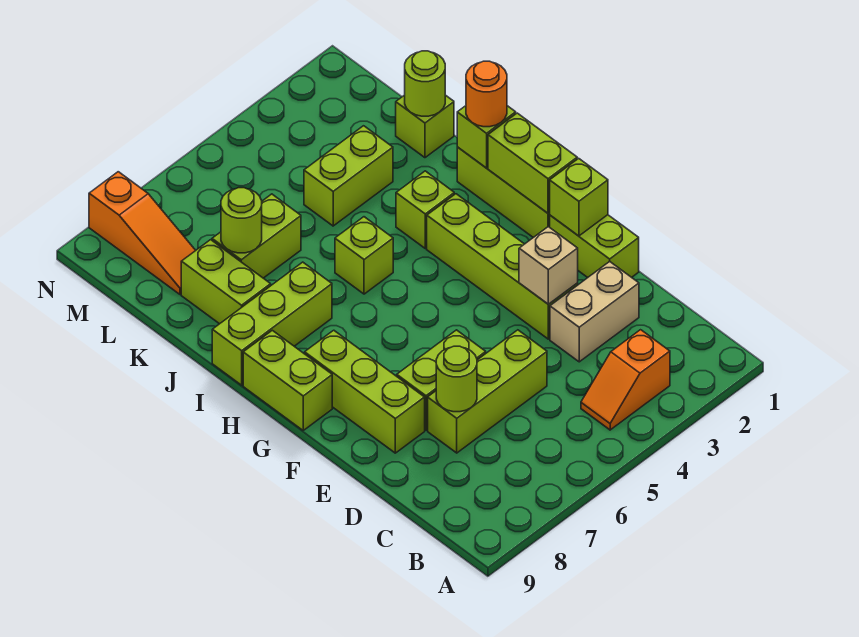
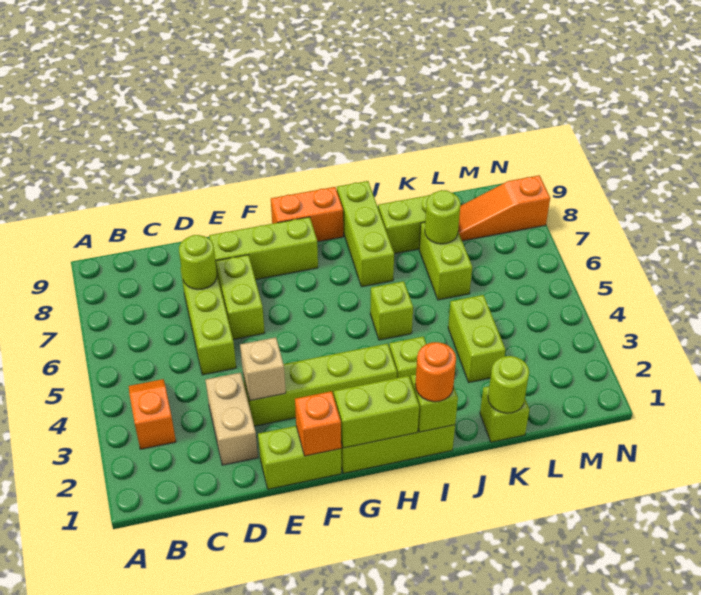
lime 1x1 brick [550,158,608,236] -> orange 1x1 brick [295,391,341,456]
lime 1x2 brick [243,330,332,430] -> orange 1x2 brick [271,187,343,242]

